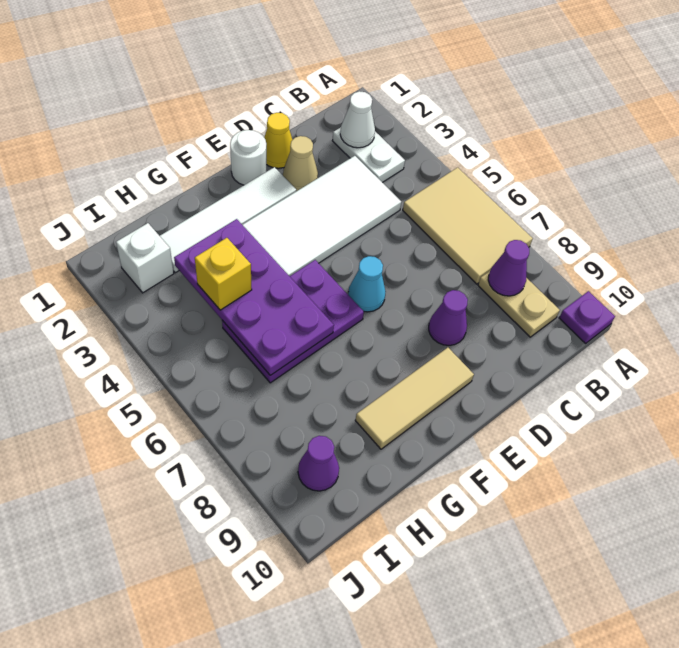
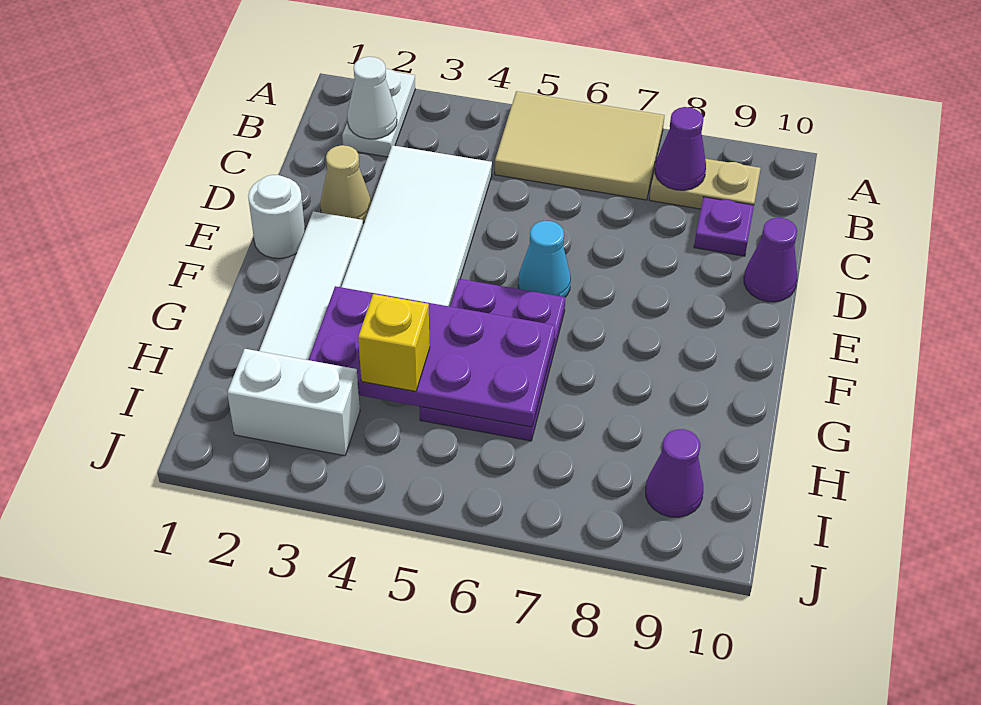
purple 1x1 plate [559,291,615,344] -> purple 1x1 plate moved to [694,197,754,256]
white 1x2 plate [332,127,405,182] -> white 1x2 plate turned to [342,69,415,157]
yellow 1x1 cone [264,113,292,168] -> none
purple 1x1 cone [429,290,468,345] -> purple 1x1 cone moved to [744,218,797,302]
tan 1x3 tile [355,348,474,449] -> none
white 1x1 brick [116,223,174,293] -> white 1x2 brick [227,349,360,456]

